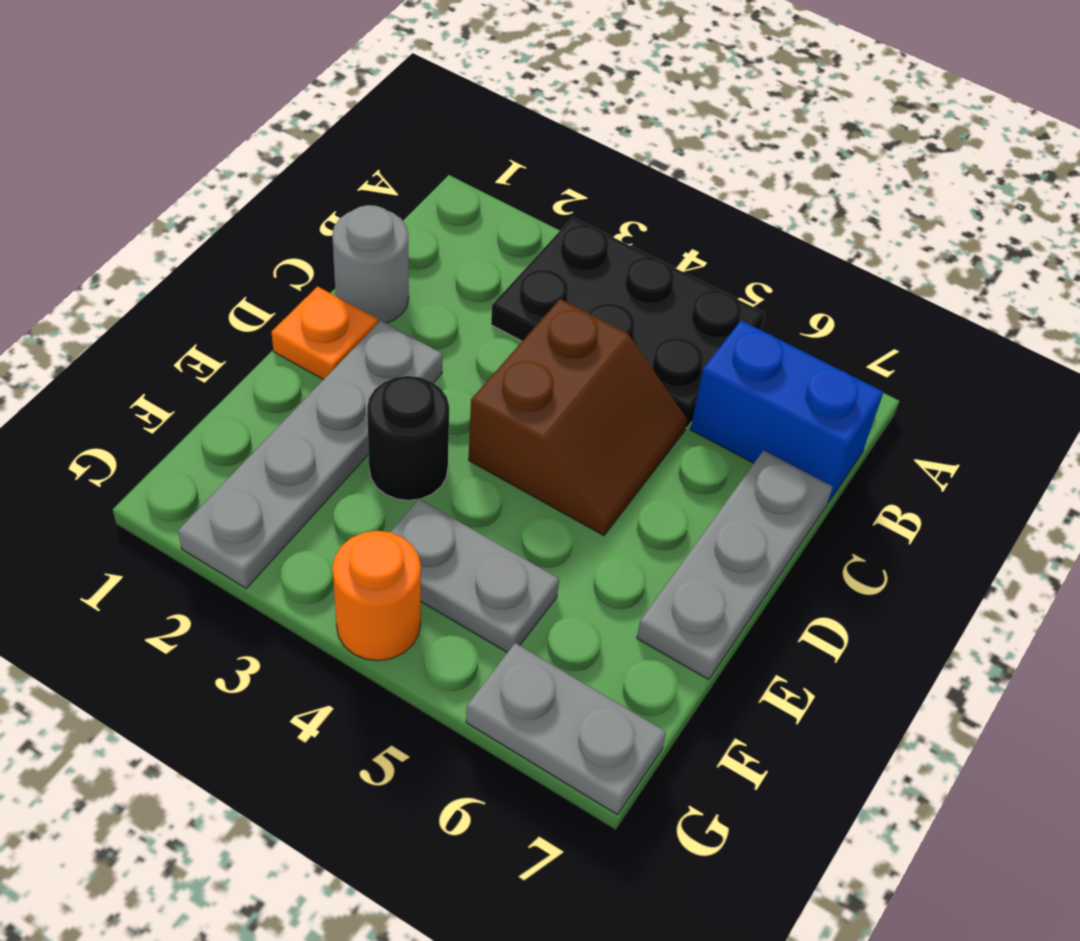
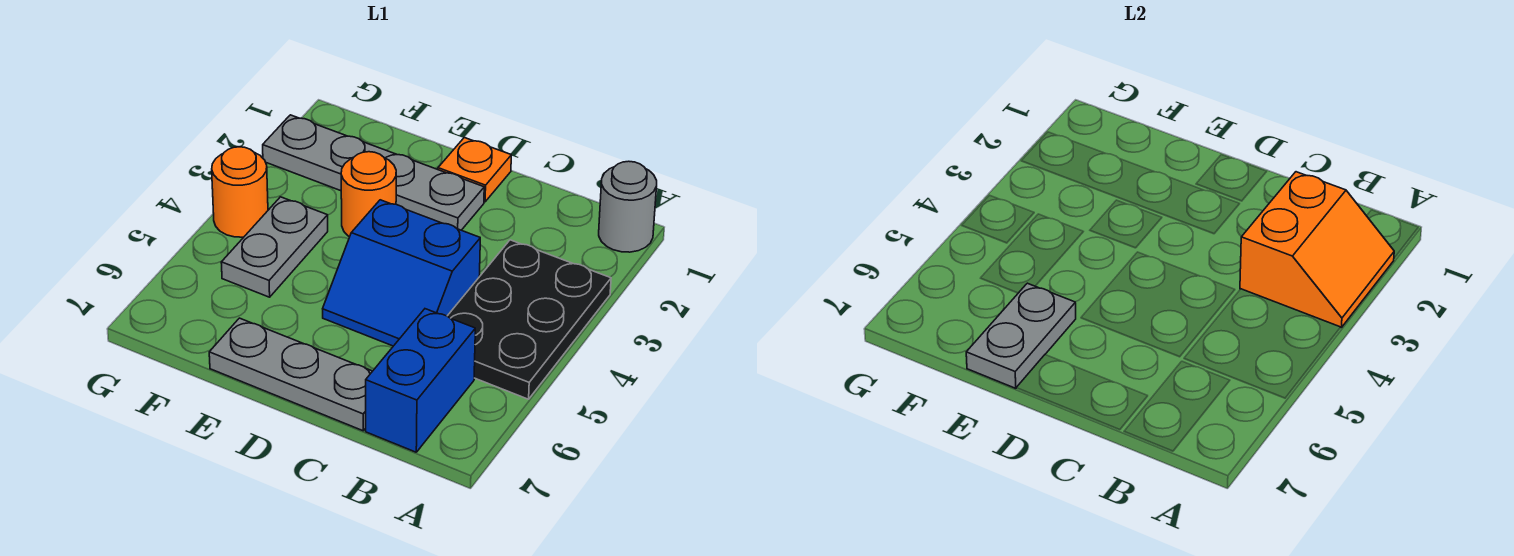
none -> orange 2x2 slope [1240,172,1394,327]
grey 1x1 round brick [332,205,409,323] -> grey 1x1 round brick moved to [599,161,657,252]
brown 2x2 slope [468,299,687,536] -> blue 2x2 slope [323,200,480,346]
black 1x1 round brick [367,376,449,500] -> orange 1x1 round brick [341,152,396,237]
grey 1x2 plate [466,643,666,815] -> grey 1x2 plate moved to [966,283,1076,388]

